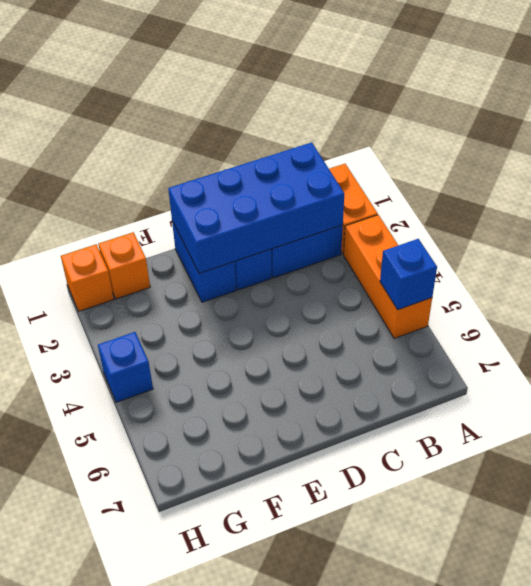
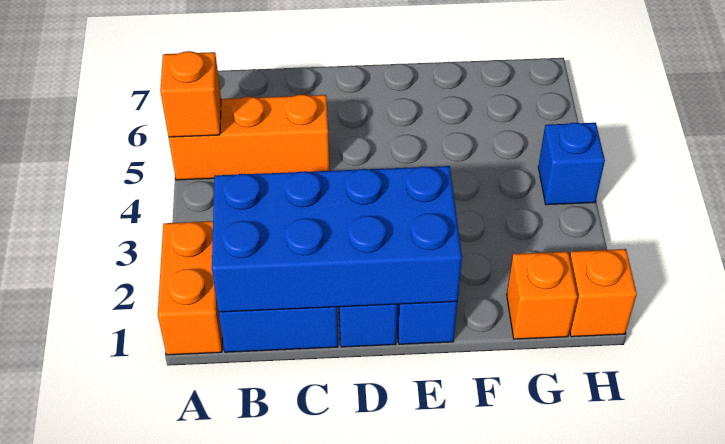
orange 1x3 brick [344,215,432,338] -> orange 1x3 brick turned to [169,95,329,180]
blue 1x1 brick [380,239,437,310] -> orange 1x1 brick [160,51,221,137]

